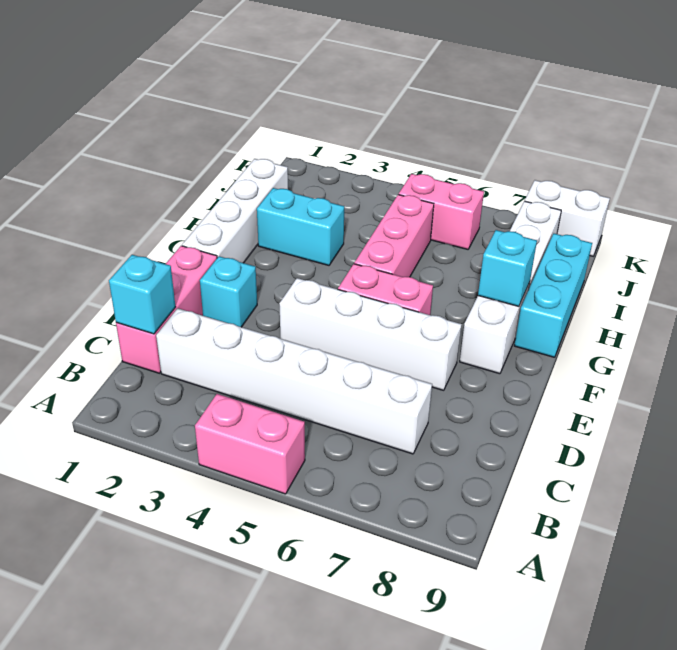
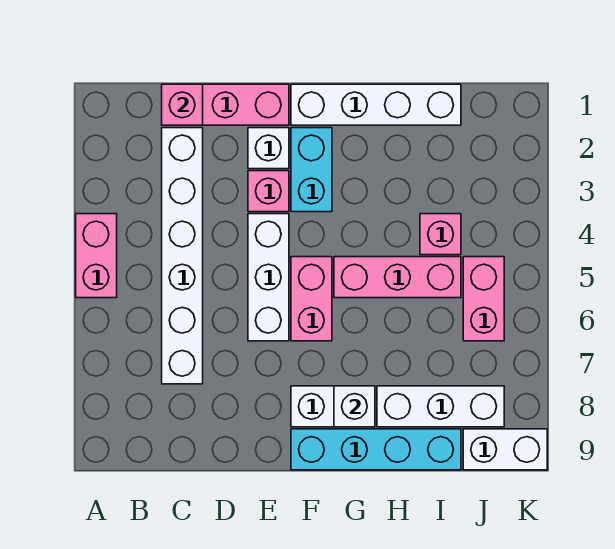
cyan 1x1 brick [109,255,175,334] -> pink 1x1 brick [162,84,203,125]
cyan 1x1 brick [200,256,257,327] -> white 1x1 brick [248,128,289,169]
none -> pink 1x1 brick [248,171,289,212]
white 1x4 brick [279,278,462,390] -> white 1x3 brick [248,214,289,341]
cyan 1x1 brick [478,230,537,306] -> white 1x1 brick [334,386,375,427]
cyan 1x3 brick [514,234,592,357] -> cyan 1x4 brick [291,429,461,470]
cyan 1x2 brick [257,188,344,265] -> cyan 1x2 brick moved to [291,128,332,212]
none -> pink 1x1 brick [420,214,461,255]
white 1x2 brick [525,180,610,256] -> white 1x2 brick turned to [463,429,547,470]

